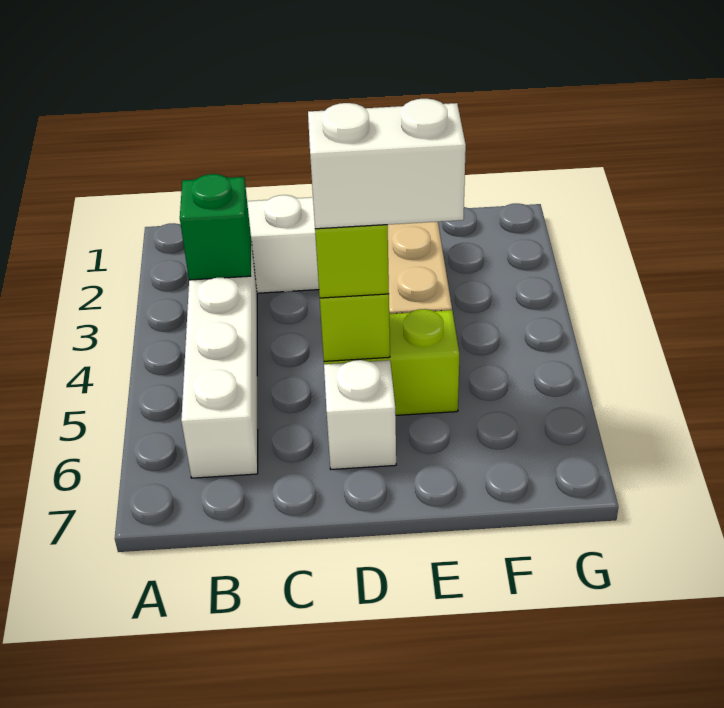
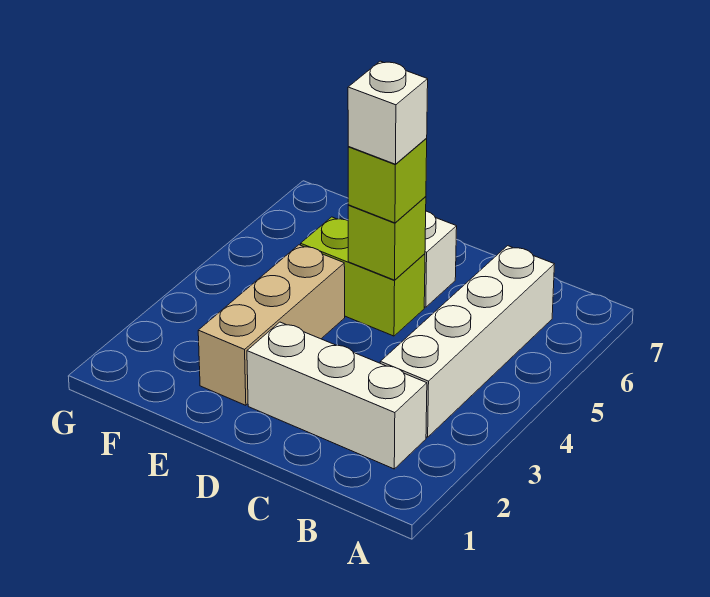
green 1x1 brick [180,174,251,280] -> none
white 1x2 brick [308,99,466,229] -> white 1x1 brick [348,61,428,164]

